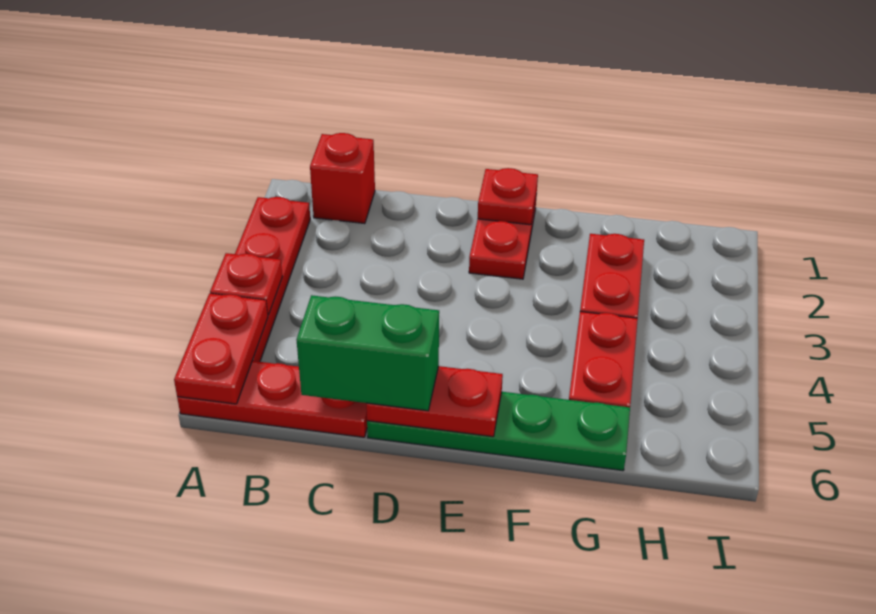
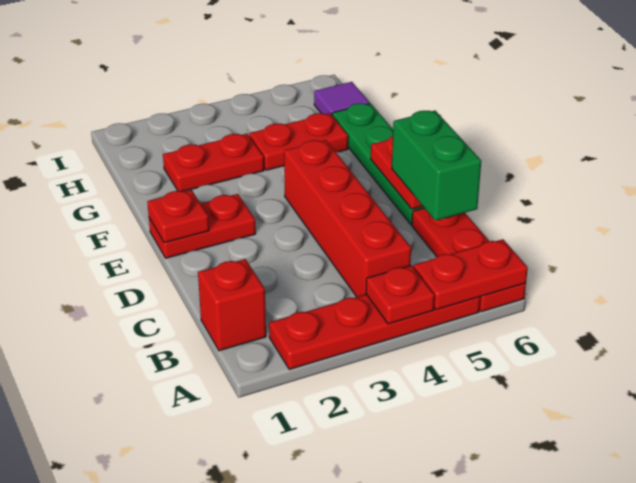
none -> red 1x4 brick [284,140,411,297]
none -> purple 1x1 tile [314,82,370,115]

